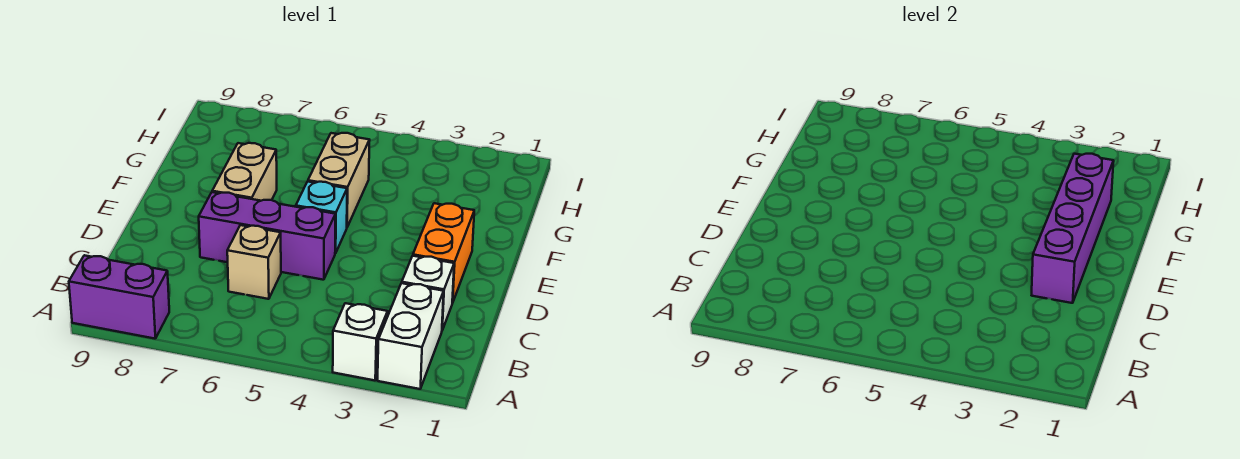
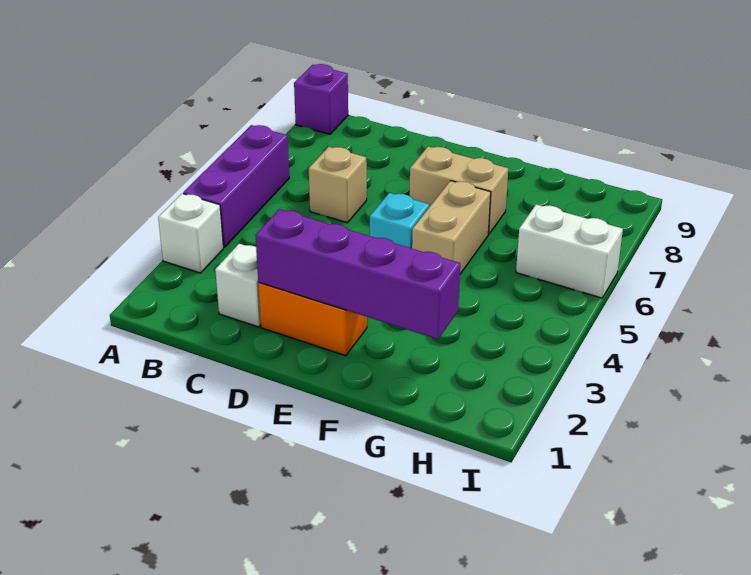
white 1x2 brick [378,283,444,389] -> white 1x2 brick moved to [516,204,623,298]
purple 1x2 brick [69,255,169,339] -> purple 1x1 brick [294,64,348,134]
purple 1x3 brick [199,192,335,280] -> purple 1x3 brick moved to [183,125,289,248]
tan 1x2 brick [308,133,370,227] -> tan 1x2 brick turned to [412,181,491,274]

